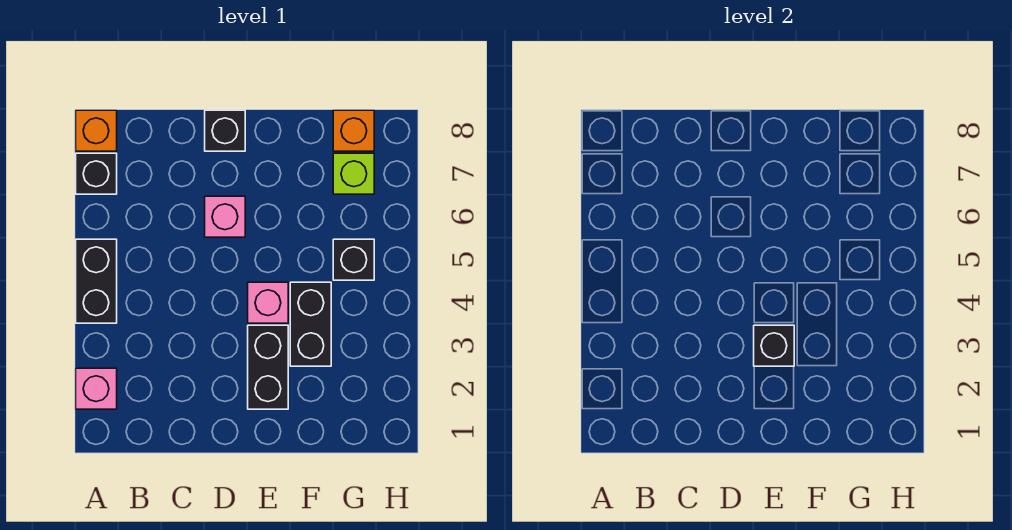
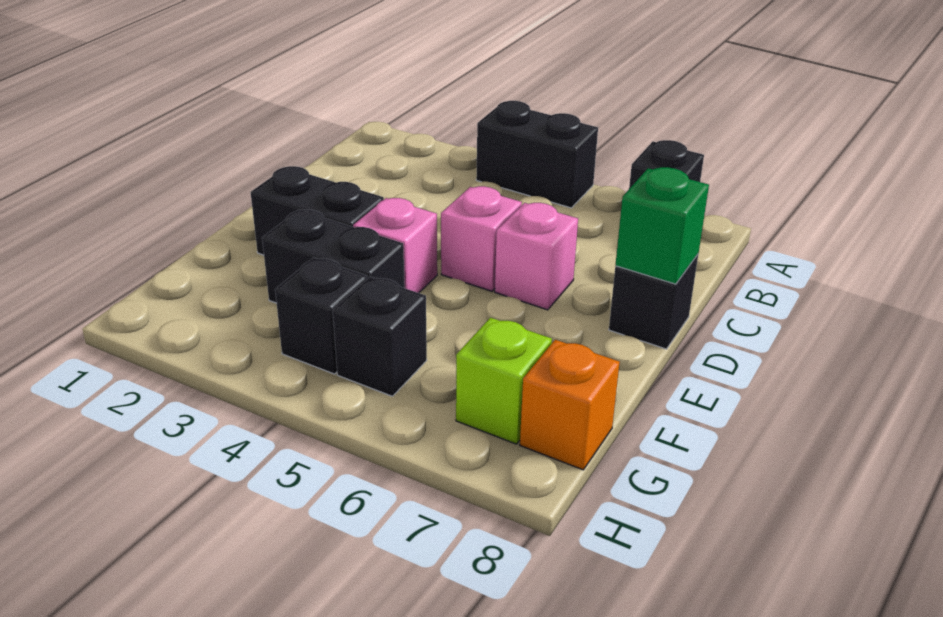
pink 1x1 brick [76,368,117,409] -> pink 1x1 brick moved to [441,186,522,291]
orange 1x1 brick [76,110,117,151] -> none
none -> green 1x1 brick [615,167,709,284]
black 1x1 brick [754,325,794,366] -> black 1x1 brick moved to [275,257,367,374]

